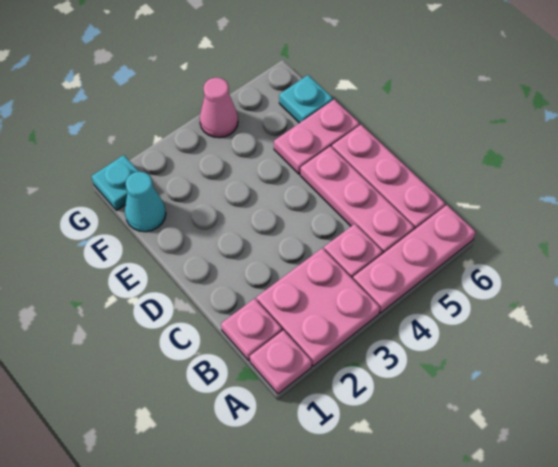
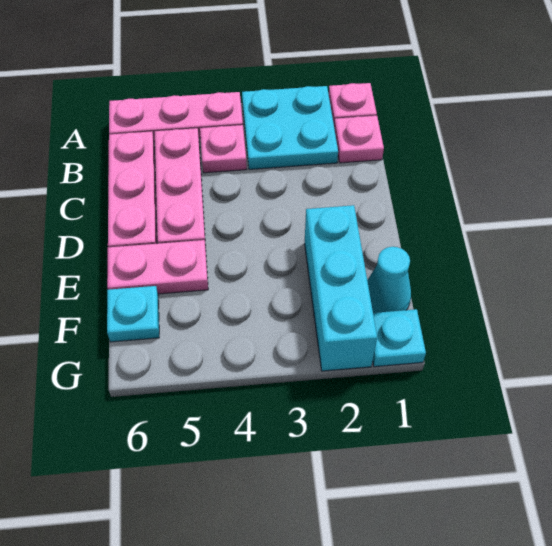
pink 2x2 plate [256,248,380,366] -> cyan 2x2 plate [242,86,338,169]
none -> cyan 1x3 brick [305,205,377,371]
pink 1x1 cone [200,78,238,138] -> none

